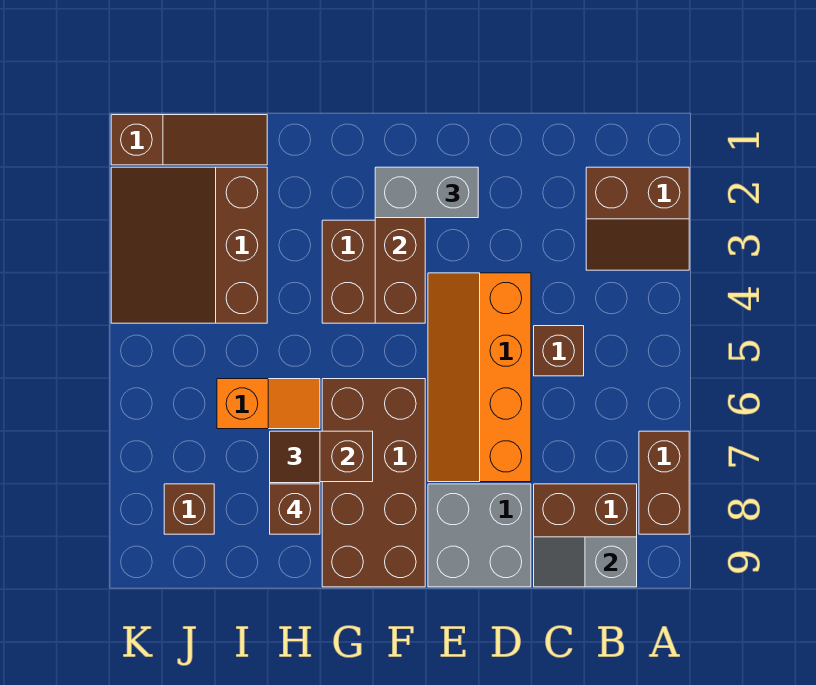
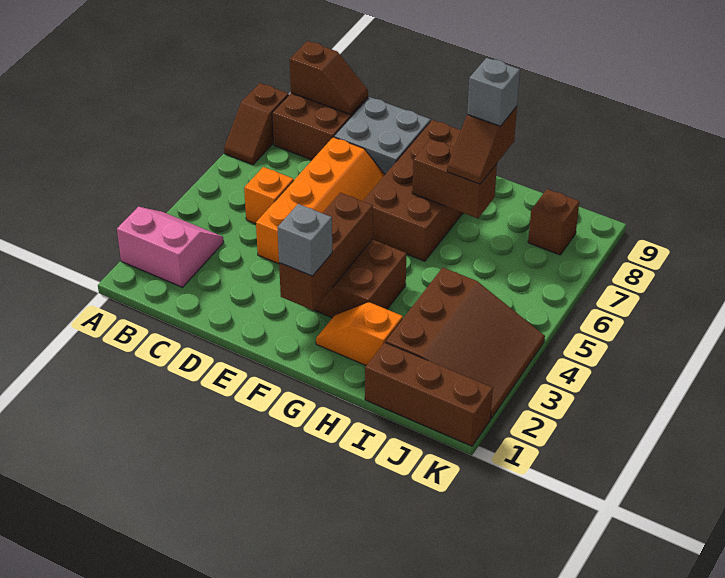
brown 2x2 slope [586,167,689,270] -> pink 2x2 slope [117,207,224,287]
brown 1x2 brick [639,431,689,534] -> brown 1x2 slope [224,83,289,165]
grey 1x2 slope [534,537,637,587] -> brown 1x2 slope [290,41,368,115]
brown 1x1 brick [534,326,584,376] -> orange 1x1 brick [244,167,294,224]
grey 1x2 brick [375,167,478,218] -> grey 1x1 brick [277,204,332,276]
orange 1x2 slope [217,379,320,429] -> orange 1x2 slope moved to [316,302,403,366]
brown 1x1 brick [270,484,320,534] -> grey 1x1 brick [467,58,520,126]
brown 1x3 slope [111,115,267,165] -> brown 1x3 brick [365,342,493,446]

